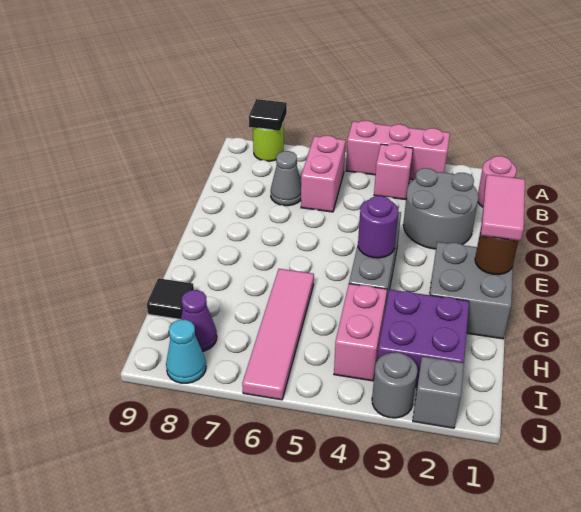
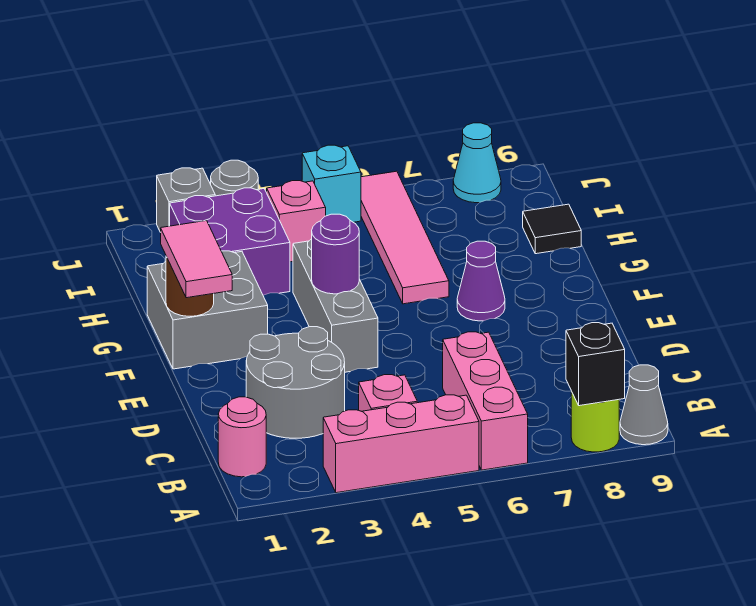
black 1x1 tile [249,99,287,131] -> black 1x1 brick [566,323,625,406]
pink 1x2 brick [301,135,346,212] -> pink 1x3 brick [443,332,528,470]
grey 1x1 cone [271,151,301,206] -> grey 1x1 cone moved to [620,365,668,445]
pink 1x2 brick [334,284,387,381] -> pink 1x1 brick [267,181,326,262]
purple 1x1 cone [181,290,217,352] -> purple 1x1 cone moved to [457,241,505,321]
none -> cyan 1x1 brick [302,145,361,222]

